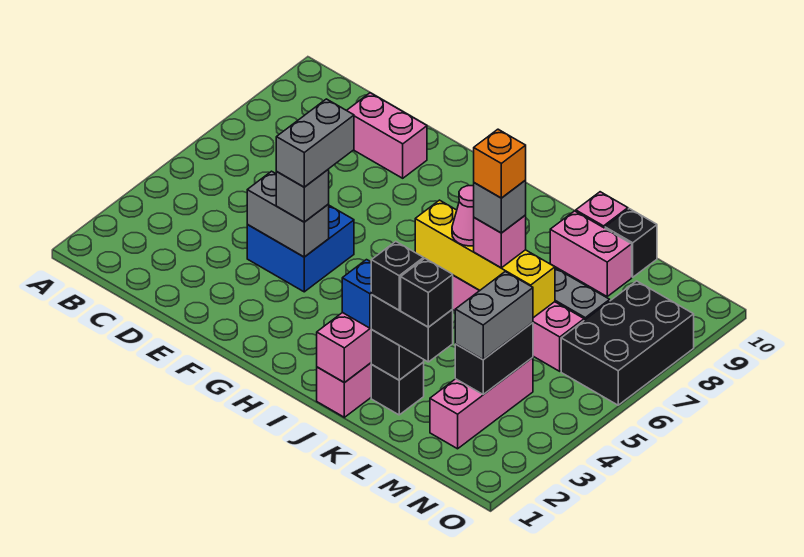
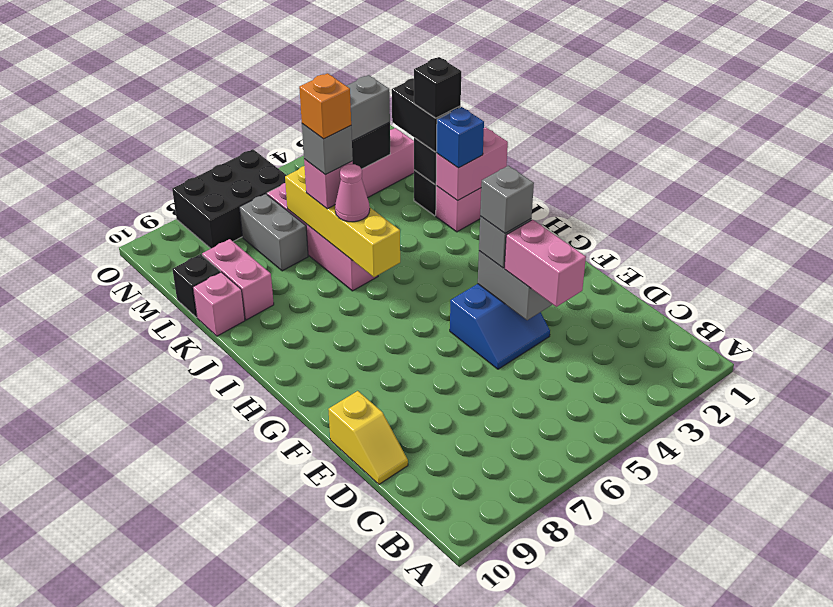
pink 1x2 brick [347,93,427,178] -> pink 1x2 brick moved to [504,220,586,307]
none -> yellow 1x2 slope [328,391,408,484]
blue 2x2 brick [247,206,354,292] -> blue 2x2 slope [450,284,550,369]
grey 1x2 brick [276,99,354,187] -> grey 1x1 brick [480,166,534,233]
black 1x1 brick [401,258,453,327] -> none

